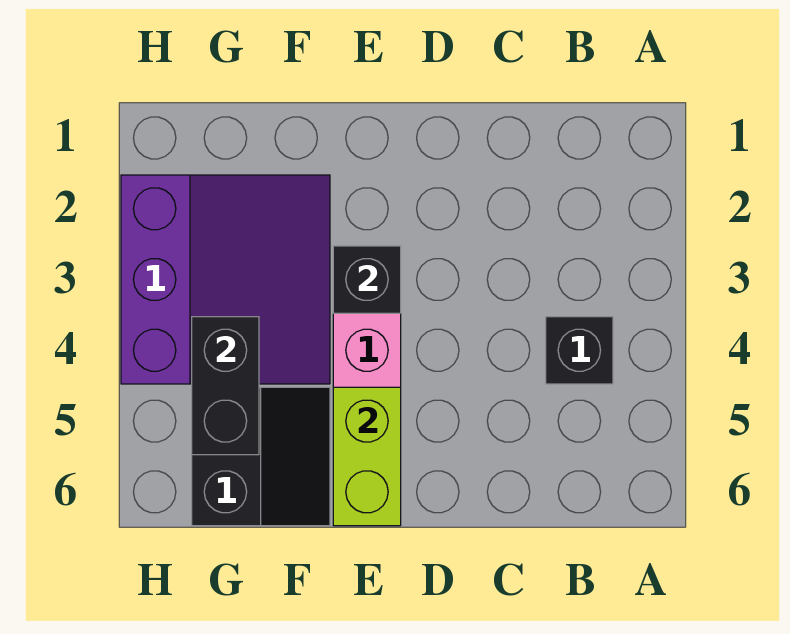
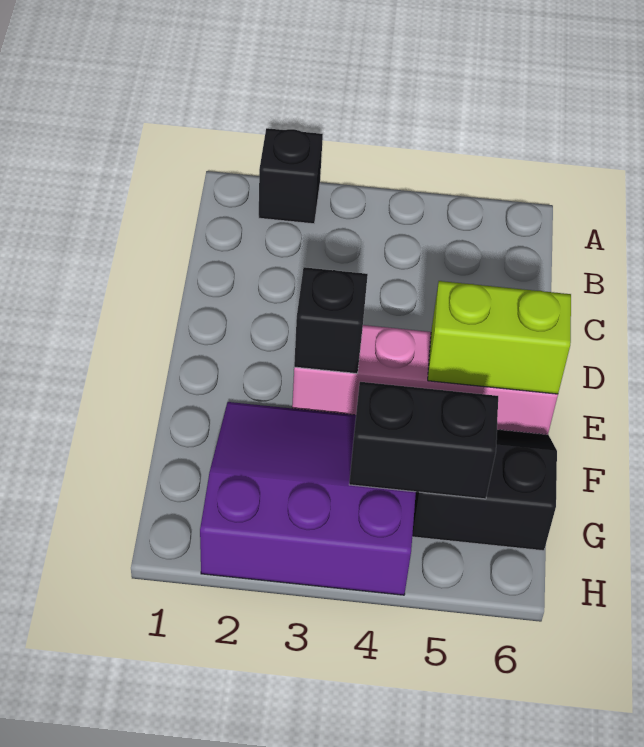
black 1x1 brick [546,317,613,384] -> black 1x1 brick moved to [259,128,323,224]

